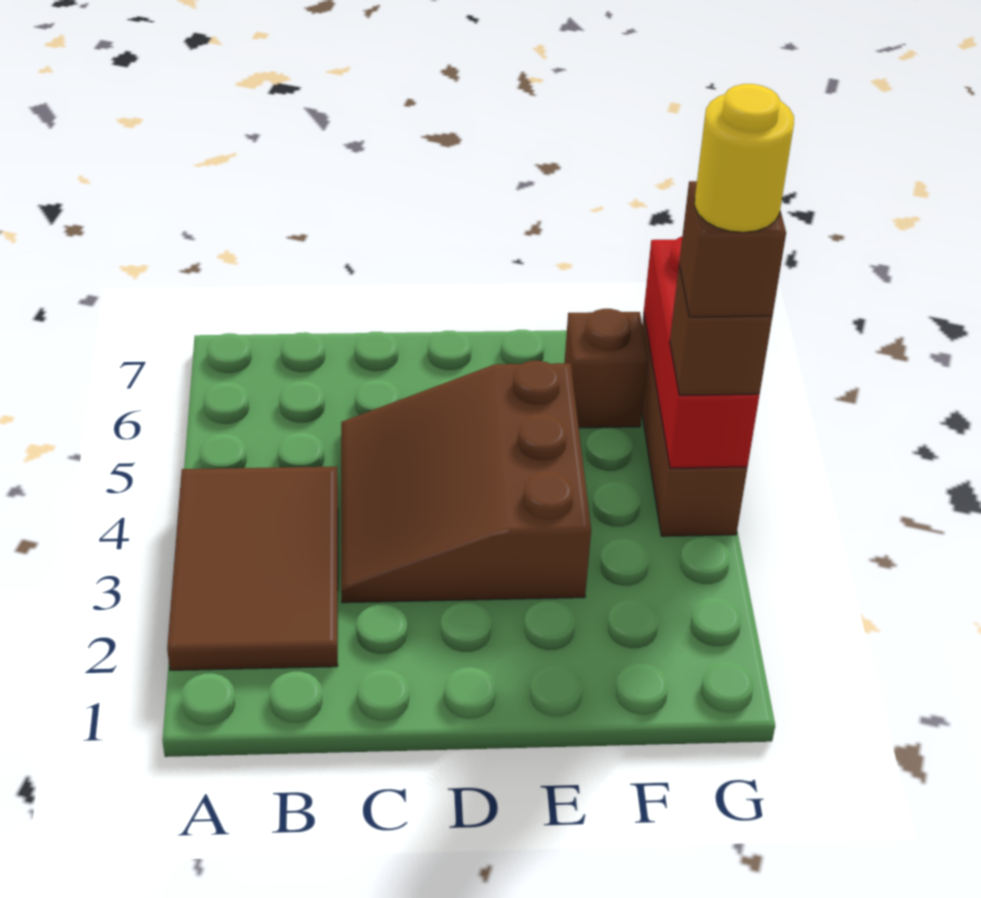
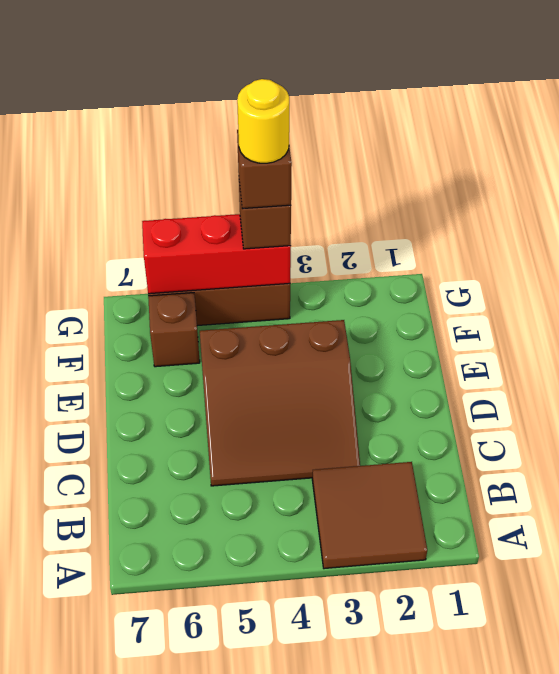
brown 2x3 tile [167,467,338,670] -> brown 2x2 tile [312,462,427,569]

